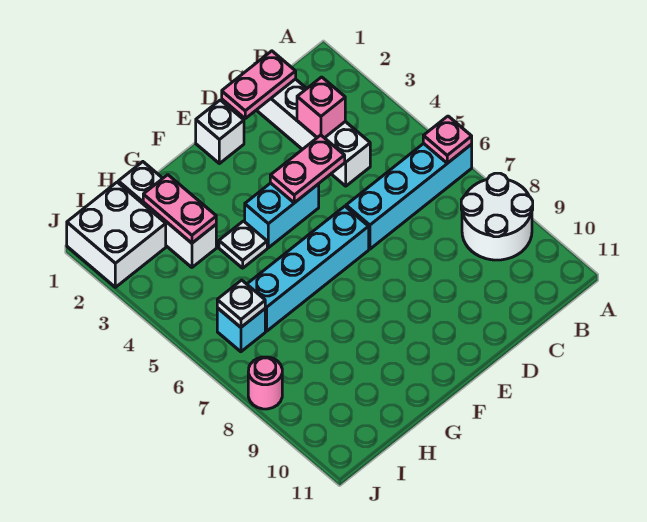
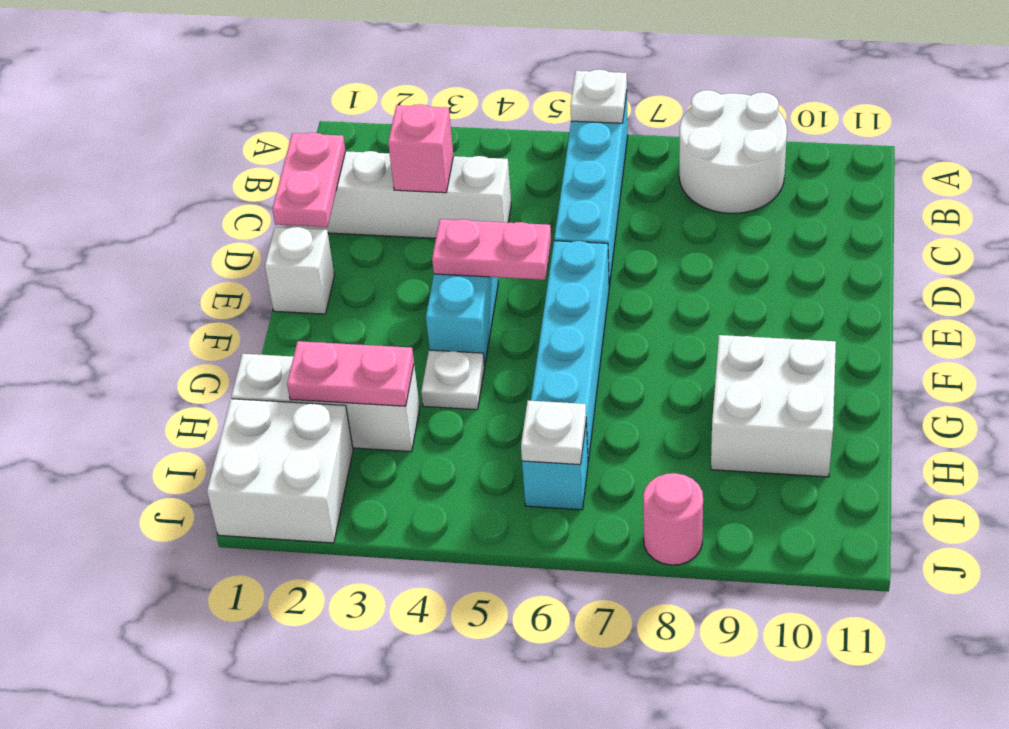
pink 1x1 plate [423,116,472,163] -> white 1x1 plate [570,69,627,123]
pink 1x2 plate [270,135,345,203] -> pink 1x2 plate turned to [432,219,551,280]
none -> white 2x2 brick [711,335,836,477]

